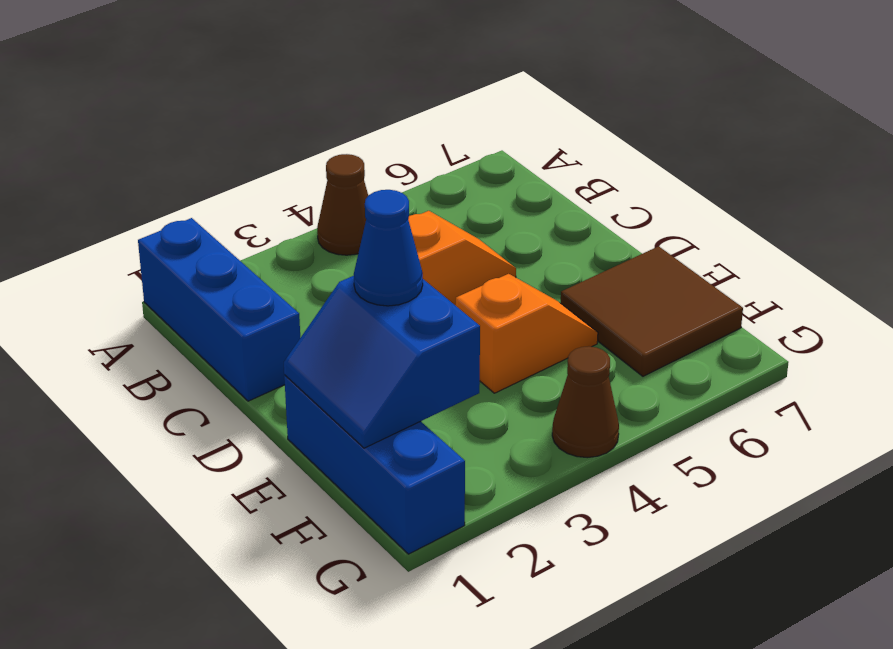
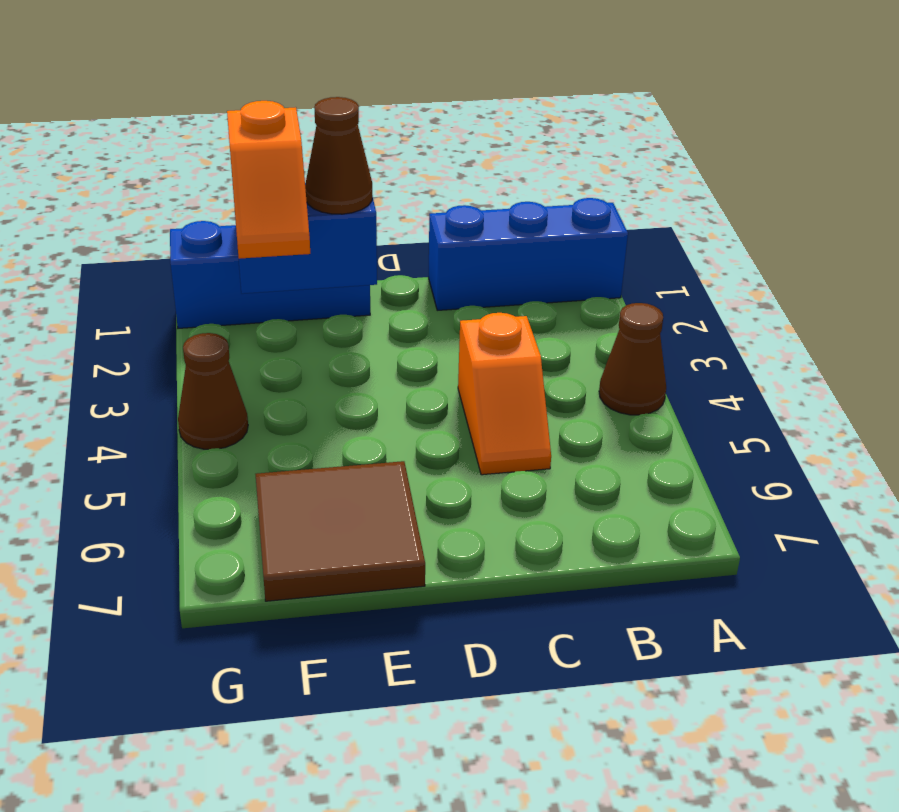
blue 1x1 cone [354,190,423,306] -> brown 1x1 cone [305,97,373,214]
orange 1x2 slope [456,274,598,393] -> orange 1x2 slope moved to [227,101,310,259]

